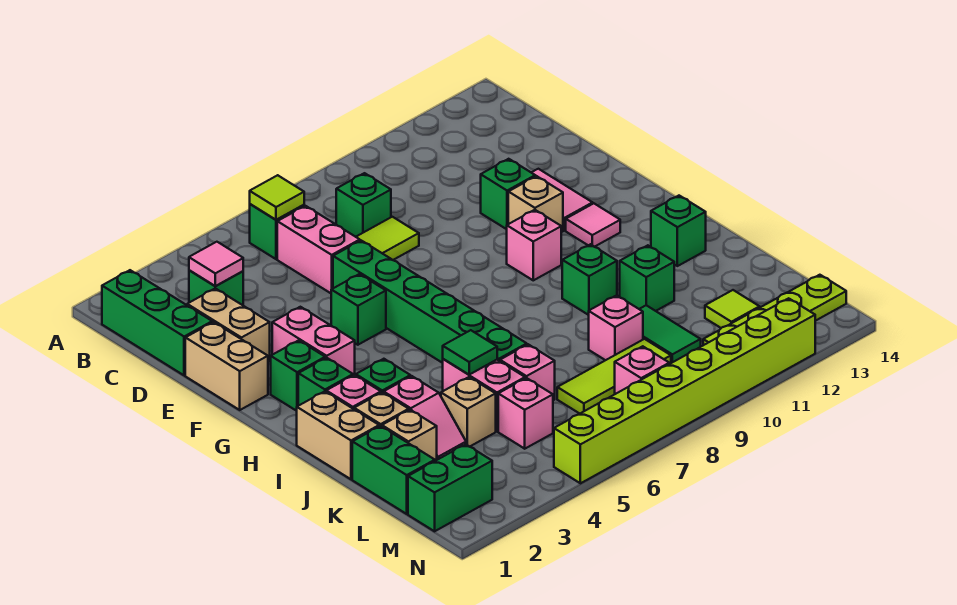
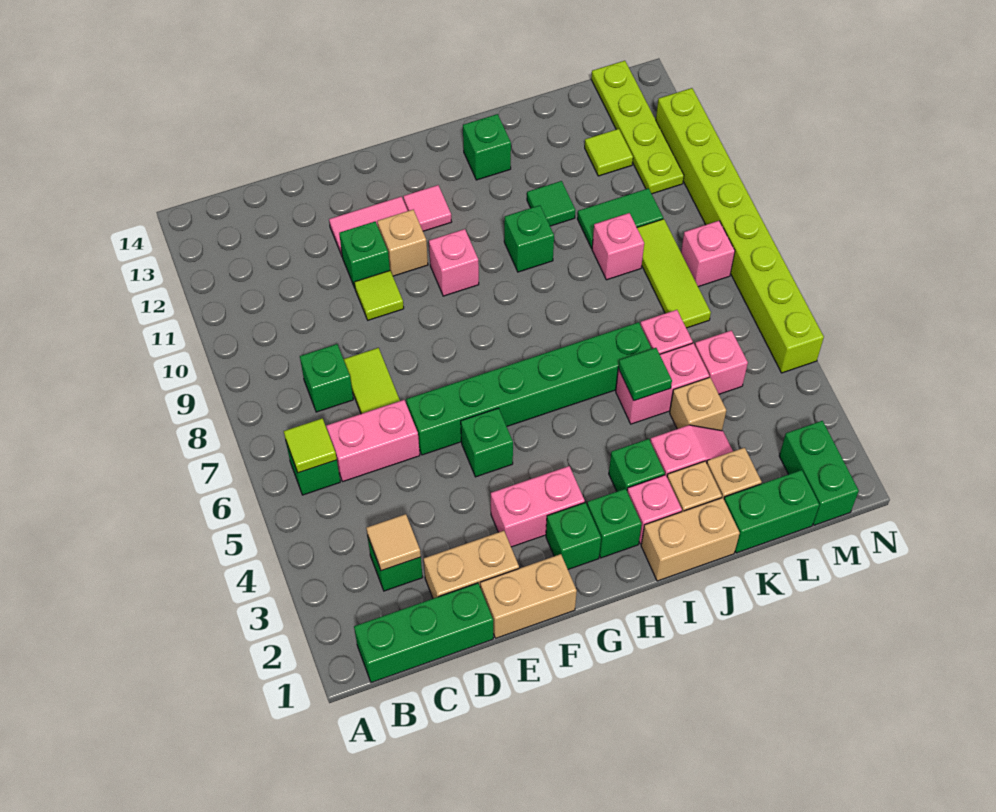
pink 1x1 tile [189,242,243,286] -> tan 1x1 tile [366,514,421,571]
none -> lime 1x1 tile [354,271,404,320]
green 1x1 brick [620,245,674,311] -> green 1x1 tile [527,181,575,226]

